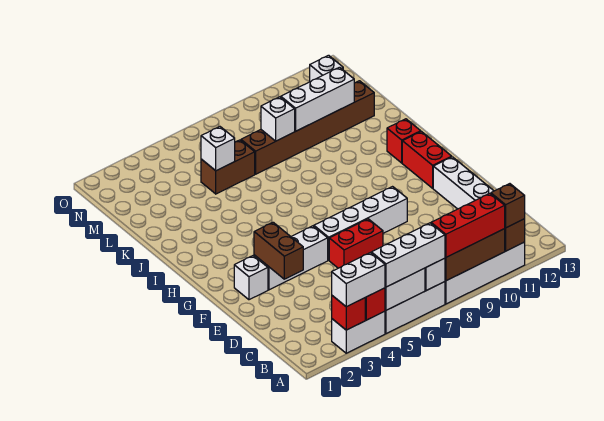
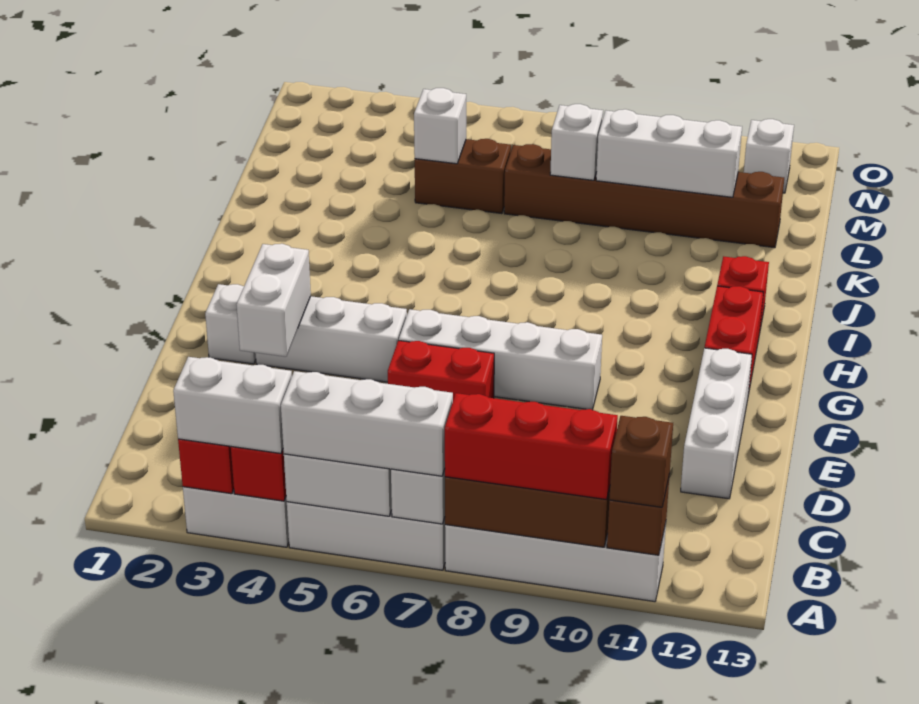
brown 1x2 brick [254,222,303,279] -> white 1x2 brick [236,244,311,357]

